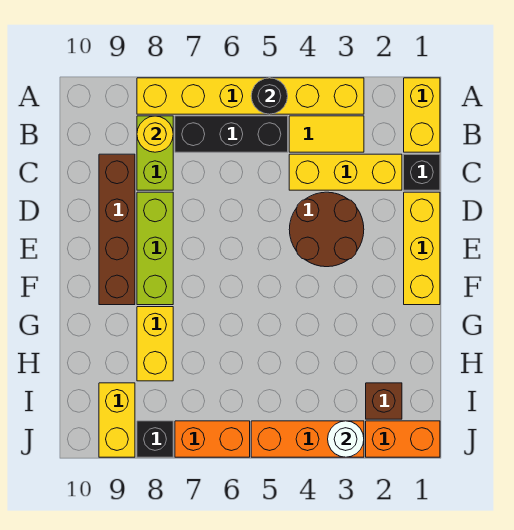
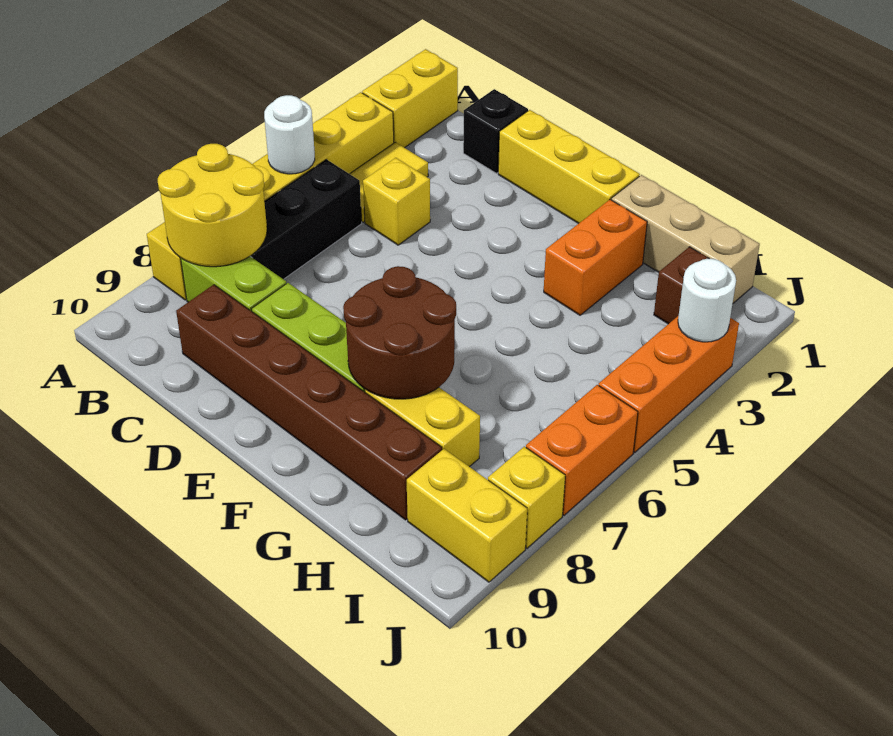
yellow 1x2 brick [404,78,440,152] -> yellow 1x2 brick turned to [362,49,458,148]
black 1x1 round brick [251,78,288,114] -> white 1x1 round brick [264,95,315,174]
yellow 1x1 round brick [137,116,173,152] -> yellow 2x2 round brick [158,144,267,267]
yellow 1x3 brick [289,154,402,190] -> yellow 1x1 brick [363,158,430,245]
brown 1x4 brick [99,154,135,305] -> brown 1x6 brick [176,285,442,520]
brown 2x2 round brick [289,192,364,267] -> brown 2x2 round brick moved to [343,266,456,399]
none -> tan 1x3 brick [611,175,760,303]
orange 1x2 brick [366,421,440,457] -> orange 1x2 brick moved to [544,200,647,315]
black 1x1 brick [137,421,173,457] -> yellow 1x1 brick [488,447,565,548]

